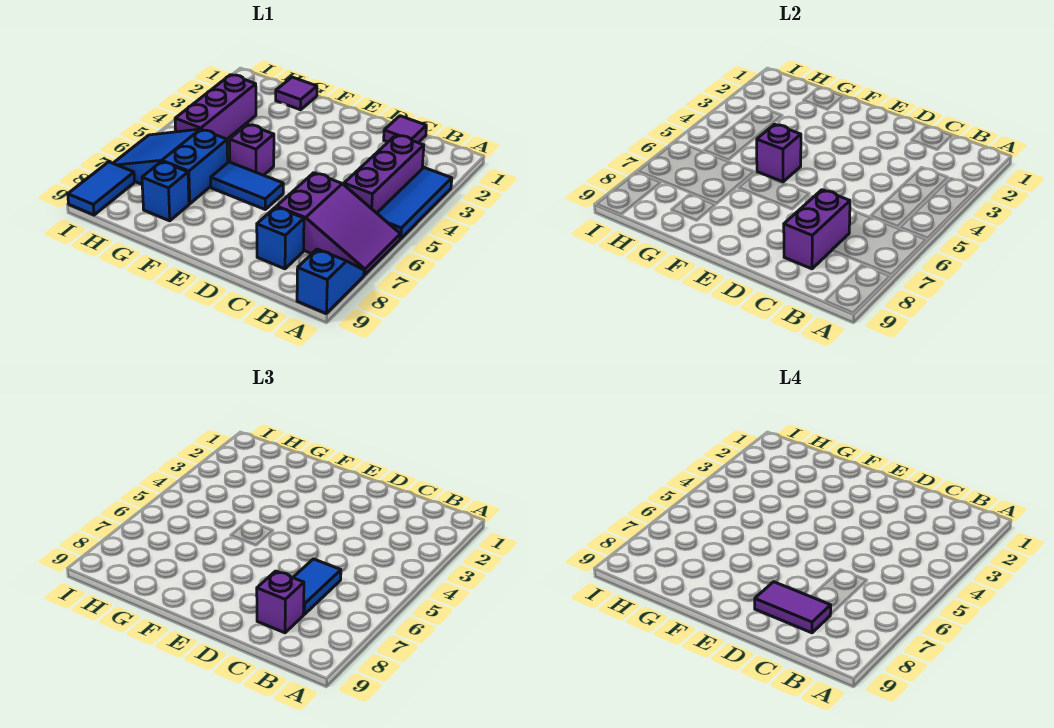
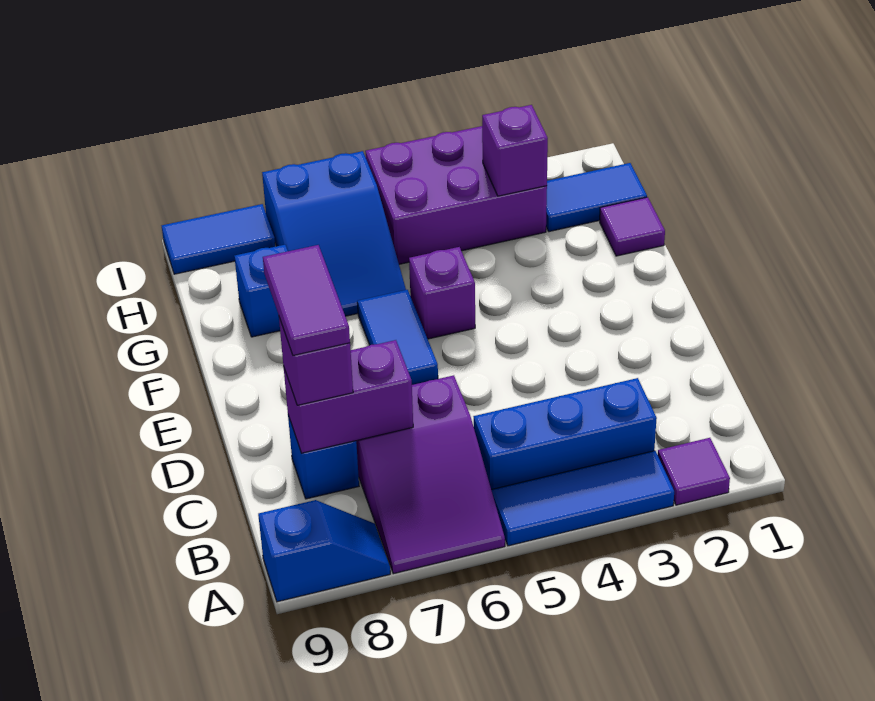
purple 1x3 brick [344,135,424,213] -> blue 1x3 brick [474,378,657,490]
purple 1x1 tile [384,116,426,143] -> purple 1x1 tile moved to [658,438,730,505]
blue 1x2 tile [293,559,341,614] -> blue 1x2 tile moved to [546,163,647,232]
purple 1x1 brick [757,124,801,182] -> purple 1x1 brick moved to [482,105,548,196]
blue 2x3 slope [113,129,228,204] -> blue 2x3 slope turned to [262,151,406,316]
purple 1x3 brick [175,75,256,139] -> purple 2x3 brick [365,126,547,264]

